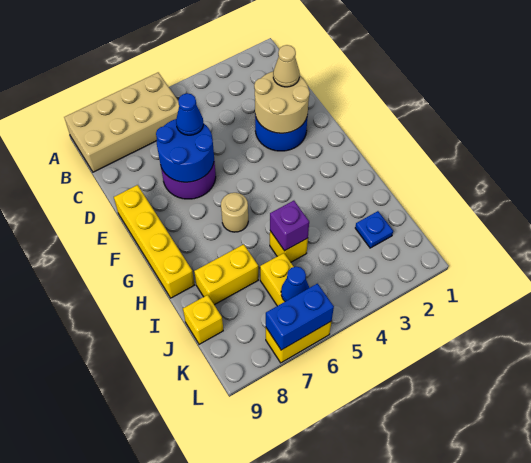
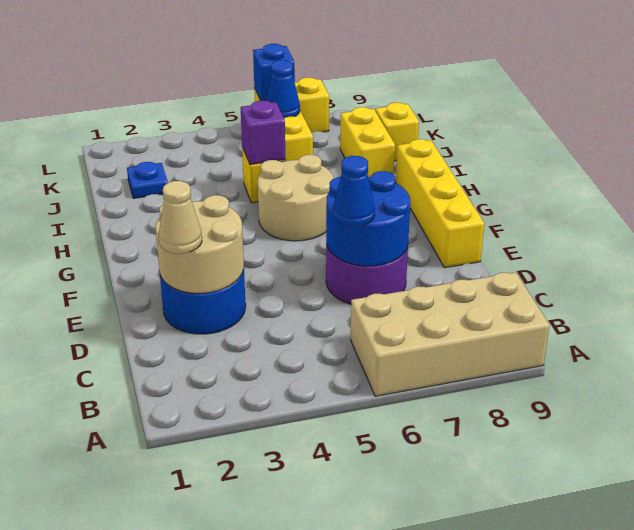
tan 1x1 round brick [221,193,248,232] -> tan 2x2 round brick [258,155,334,241]
yellow 1x2 brick [194,244,258,305] -> yellow 1x2 brick turned to [340,107,395,177]
blue 1x2 brick [266,283,334,350] -> blue 1x1 brick [253,44,295,101]

